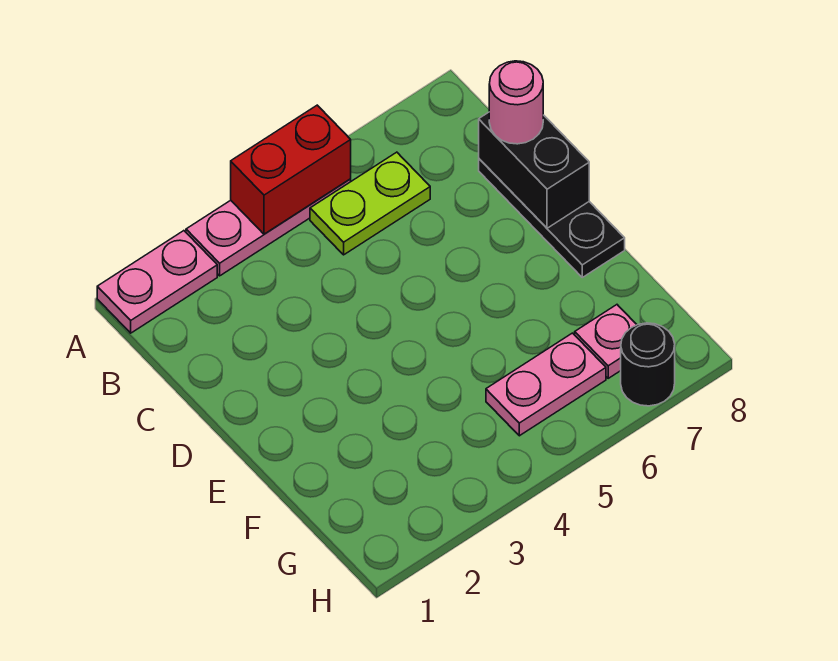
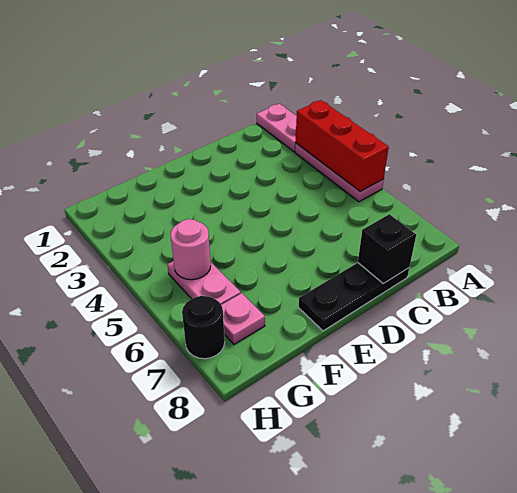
red 1x2 brick [231,105,351,234] -> red 1x3 brick [295,100,389,191]
lime 1x2 plate [310,152,430,255] -> none
black 1x2 brick [479,112,589,228] -> black 1x1 brick [358,214,416,284]
pink 1x1 round brick [489,61,543,144] -> pink 1x1 round brick moved to [170,219,211,280]

